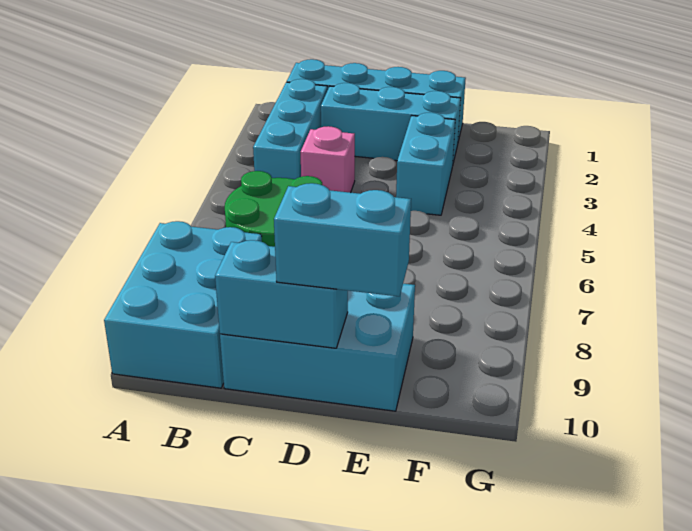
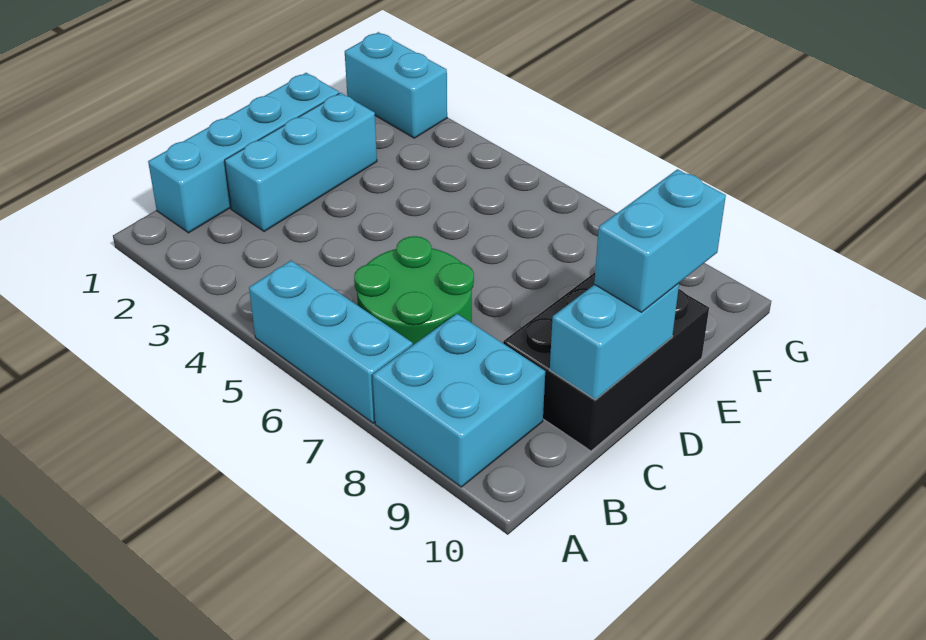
cyan 2x3 brick [104,221,262,388] -> cyan 2x2 brick [373,314,545,487]
cyan 1x3 brick [253,79,327,179] -> cyan 1x3 brick moved to [249,261,413,423]
pink 1x1 brick [301,126,355,193] -> none
cyan 2x3 brick [220,284,415,411] -> black 2x3 brick [503,273,709,451]
cyan 1x2 brick [396,113,455,215] -> cyan 1x2 brick moved to [345,32,447,138]

